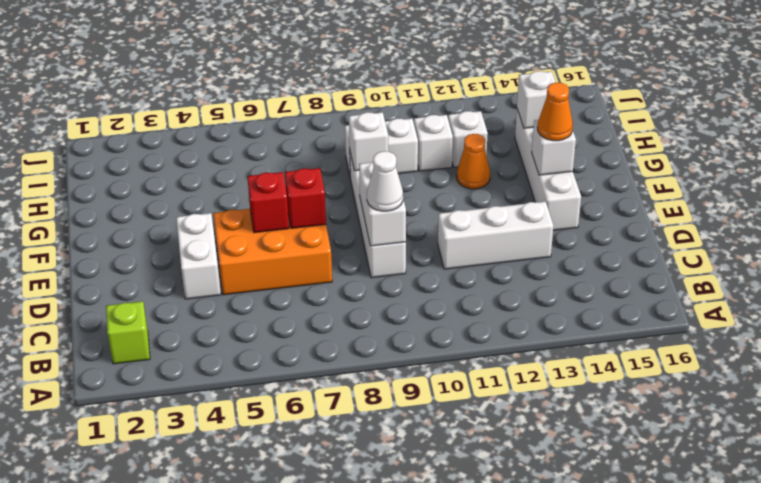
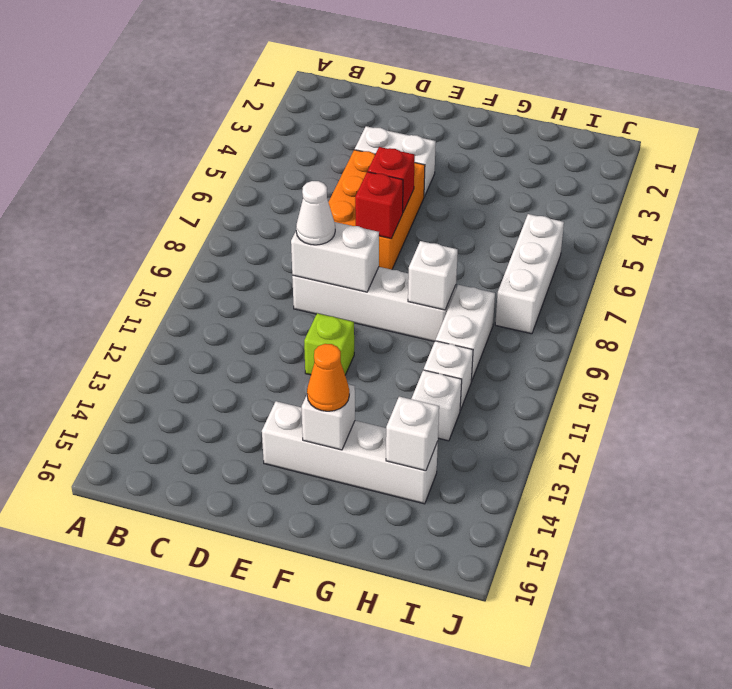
lime 1x1 brick [106,301,150,364] -> lime 1x1 brick moved to [304,313,354,375]
white 1x3 brick [438,202,553,269] -> white 1x3 brick moved to [495,214,564,334]
orange 1x1 cone [457,134,490,189] -> none

